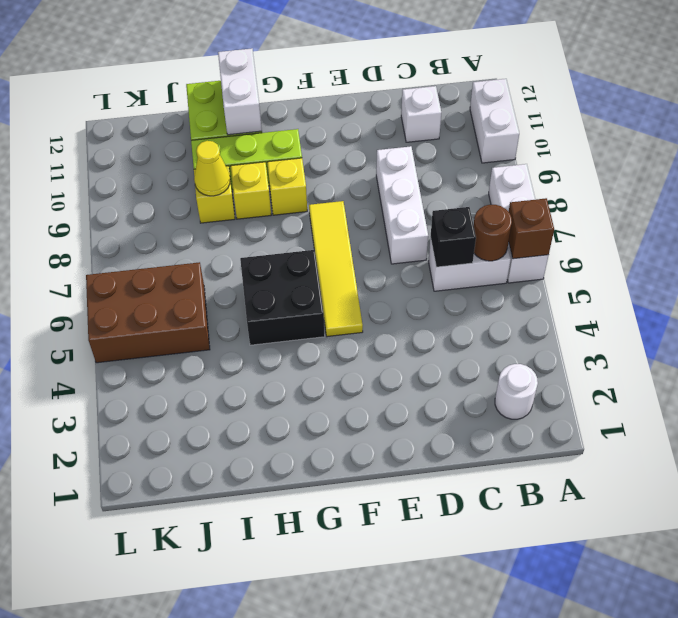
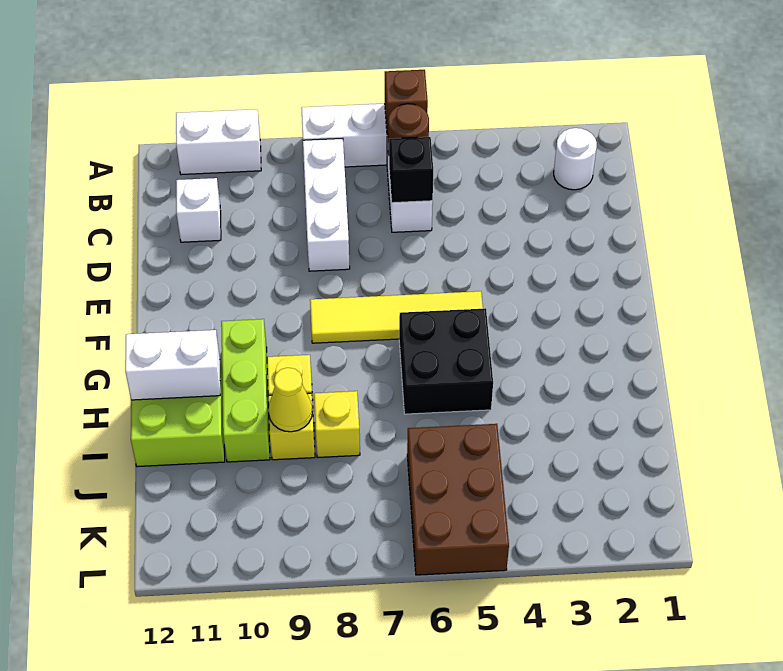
white 1x3 brick [376,146,428,264] -> white 1x3 brick turned to [303,138,350,271]
yellow 1x1 brick [267,158,307,215] -> yellow 1x1 brick moved to [314,391,360,458]

